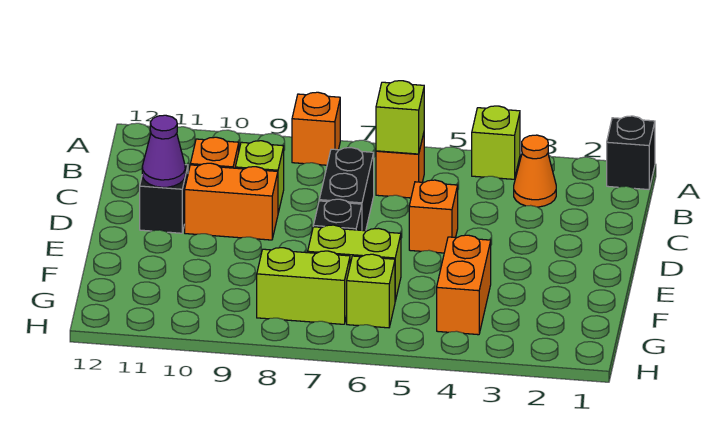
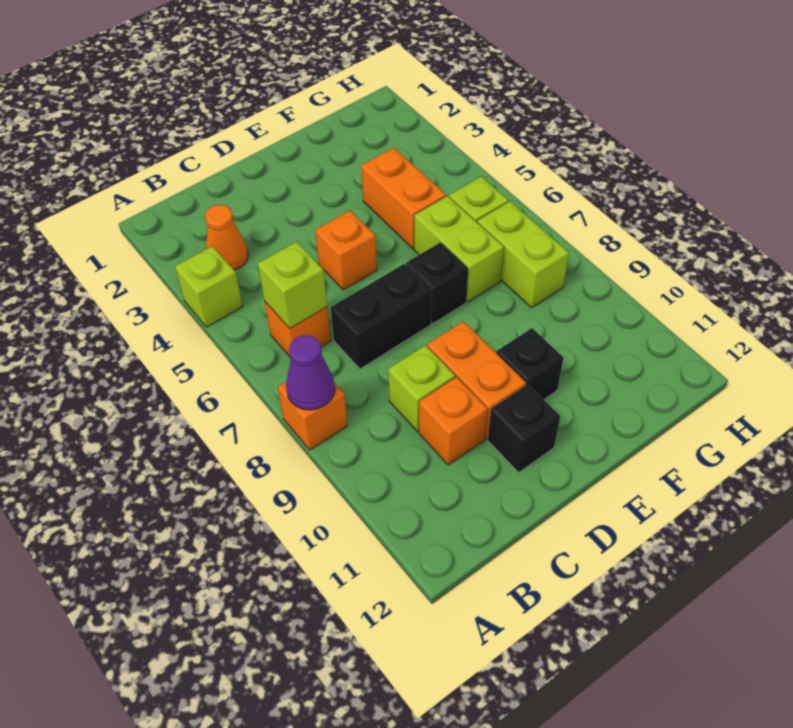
black 1x1 brick [607,116,655,190] -> black 1x1 brick moved to [497,328,563,399]
purple 1x1 cone [142,115,185,187] -> purple 1x1 cone moved to [286,335,335,410]
orange 1x2 brick [437,235,491,335] -> orange 1x2 brick turned to [361,148,446,249]

